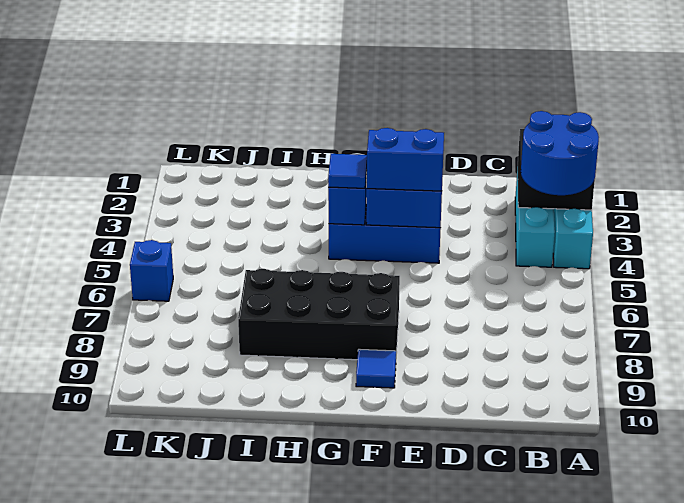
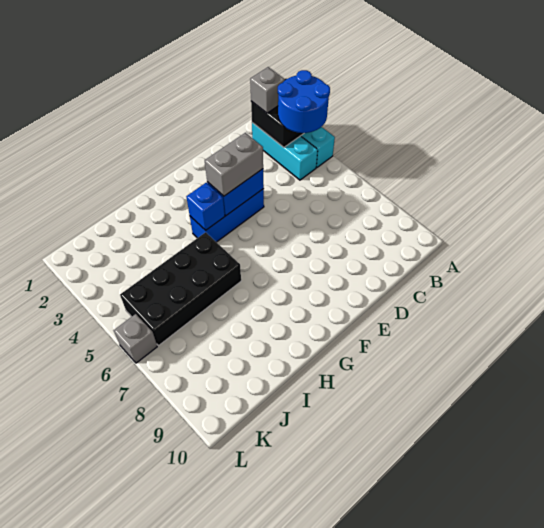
none -> grey 1x1 brick [250,67,285,113]
blue 1x2 brick [367,128,444,191] -> grey 1x2 brick [205,133,263,196]
black 2x4 brick [238,269,400,360] -> black 2x4 brick moved to [120,232,241,345]
blue 1x1 tile [356,349,396,388] -> none
blue 1x1 tile [328,154,367,188] -> none
blue 1x1 brick [130,240,173,301] -> grey 1x1 brick [114,314,157,363]

